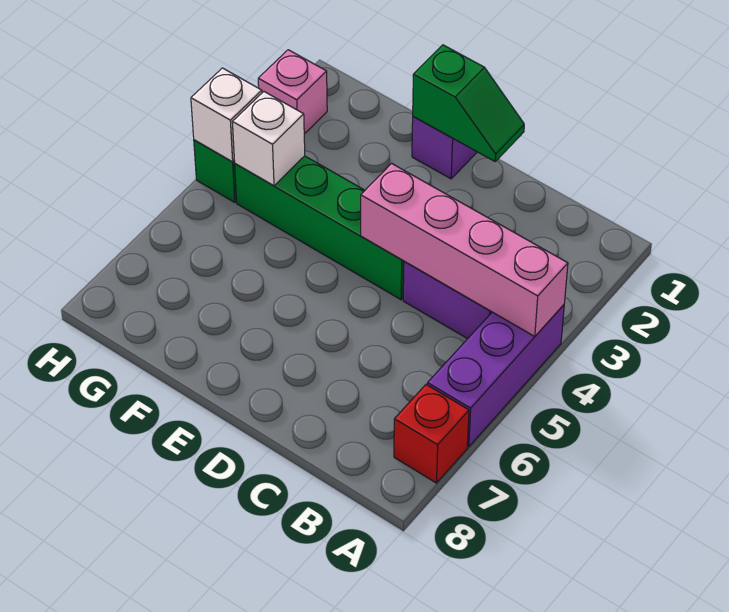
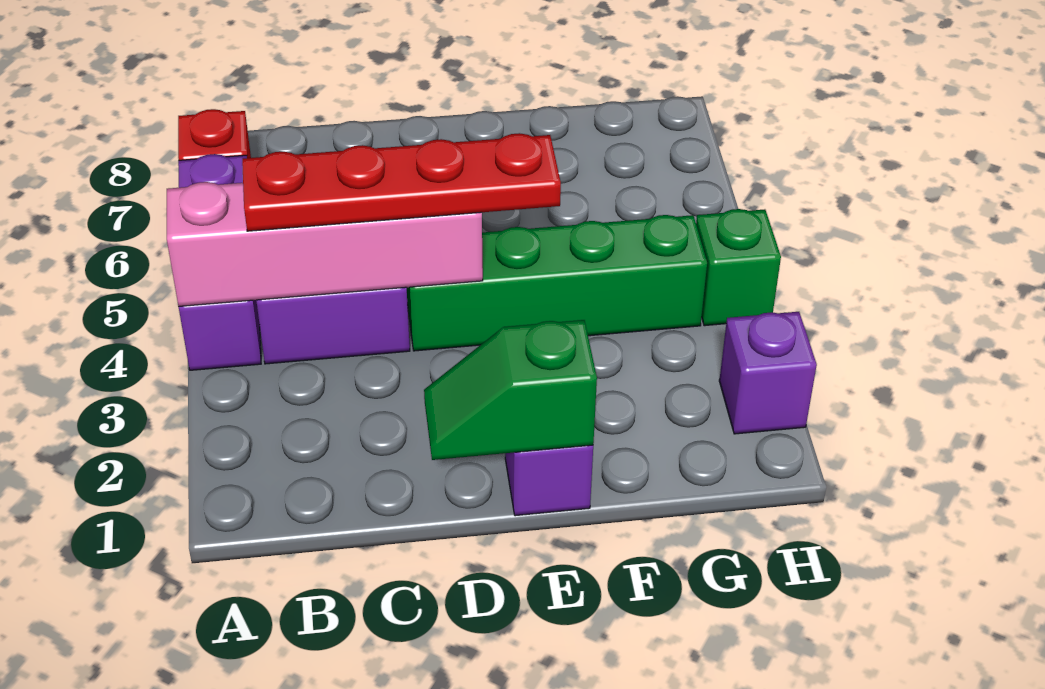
none -> red 1x4 plate [242,133,561,231]
white 1x1 brick [233,92,305,186] -> none
pink 1x1 brick [258,50,327,134] -> purple 1x1 brick [719,312,817,434]
white 1x1 brick [191,68,262,162] -> none

